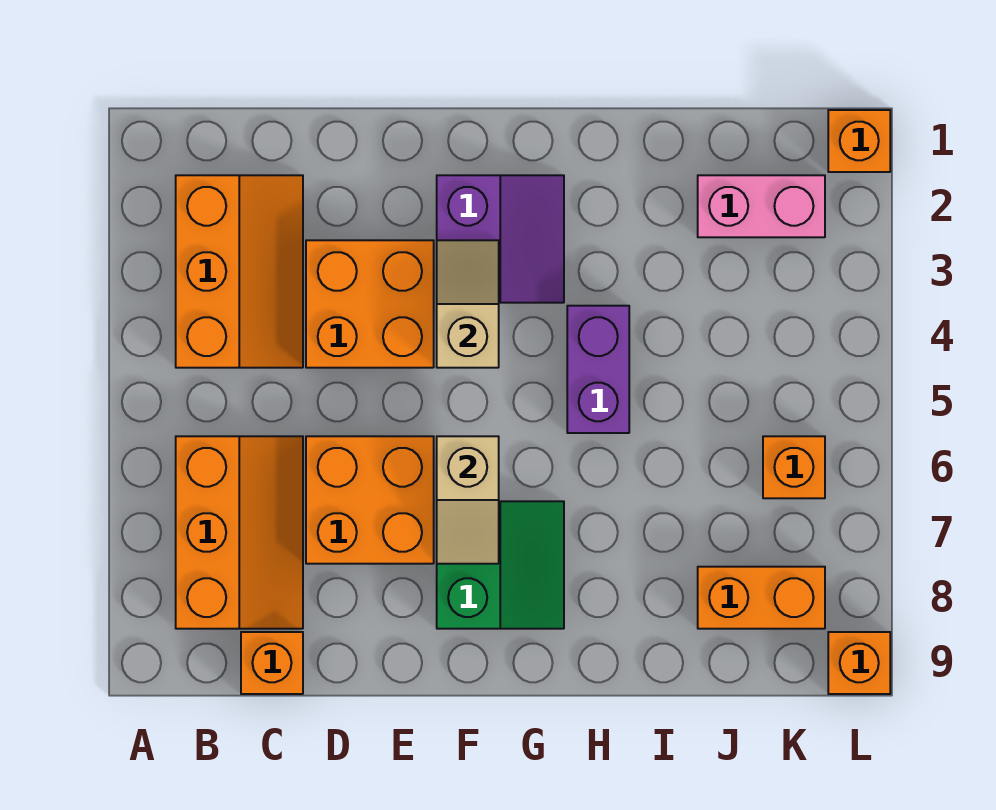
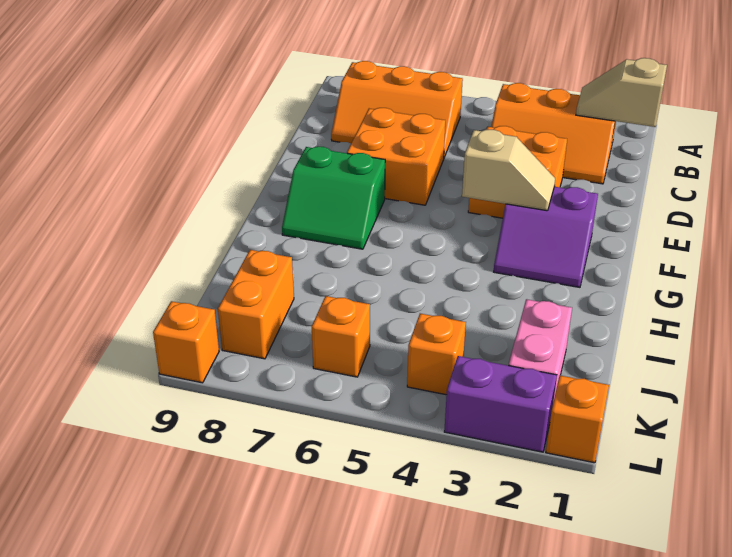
orange 1x1 brick [241,632,303,694] -> orange 1x1 brick moved to [407,314,466,395]
tan 1x2 slope [437,436,499,564] -> tan 1x2 slope moved to [576,58,667,127]
purple 1x2 brick [567,306,629,433] -> purple 1x2 brick moved to [444,356,557,452]

